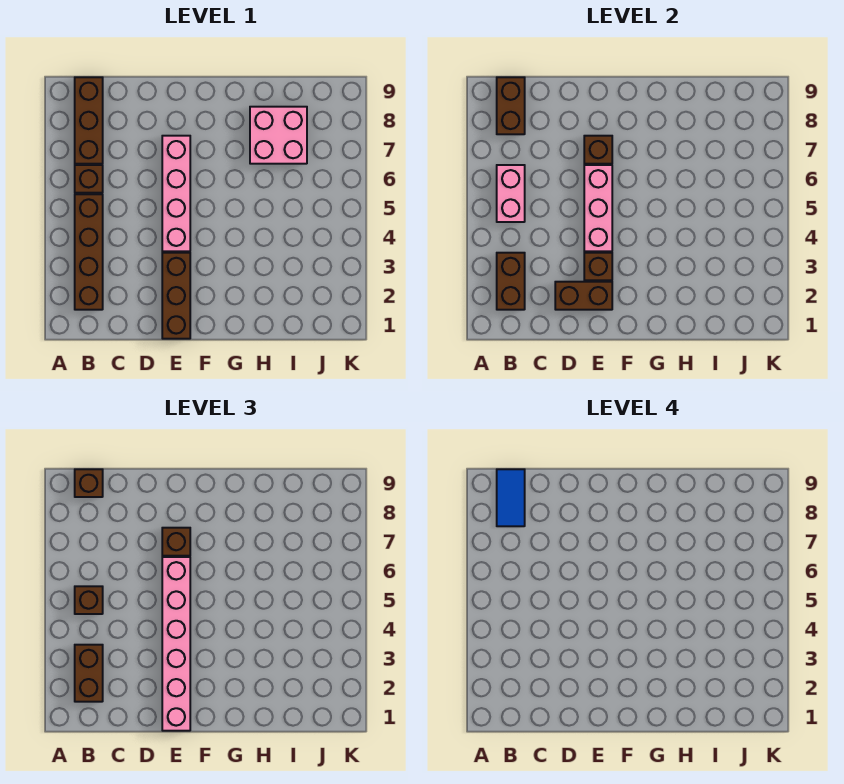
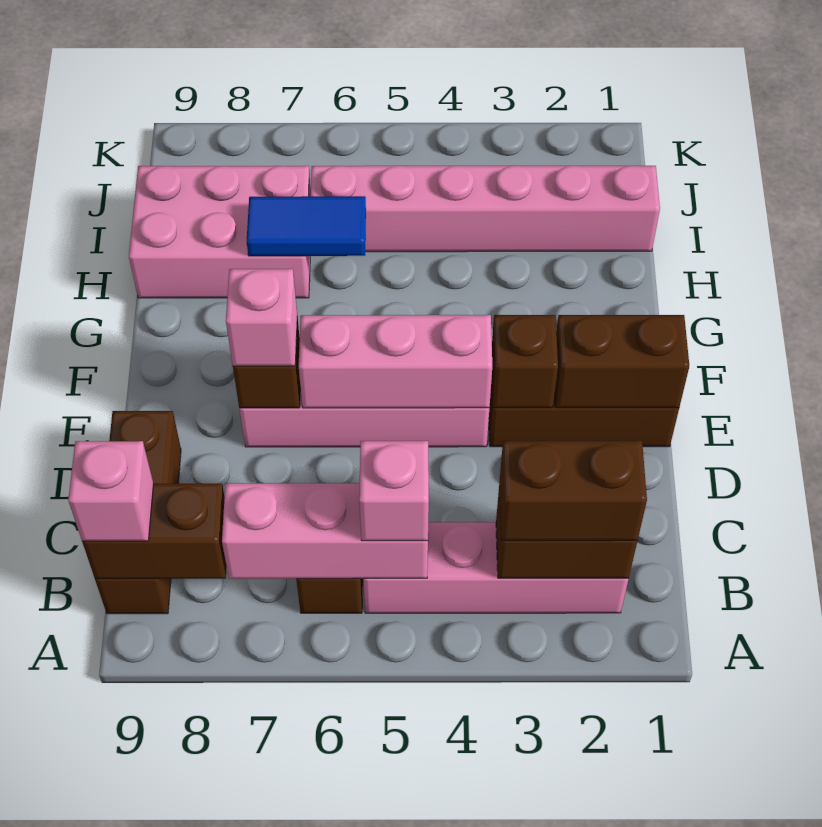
brown 1x4 brick [75,194,103,310] -> pink 1x4 brick [363,522,628,613]
pink 1x2 brick [497,165,525,222] -> pink 1x3 brick [222,483,428,579]
brown 1x1 brick [75,586,103,614] -> pink 1x1 brick [359,441,429,541]
brown 1x3 brick [75,77,103,164] -> brown 1x3 brick turned to [95,411,181,614]
blue 1x2 tile [497,469,525,526] -> blue 1x2 tile moved to [247,196,366,256]
brown 1x1 brick [75,469,103,497] -> pink 1x1 brick [68,441,154,541]
brown 1x2 brick [555,282,612,310] -> brown 1x2 brick turned to [555,315,689,408]
pink 1x6 brick [162,557,190,731] -> pink 1x6 brick moved to [311,166,660,252]
brown 1x1 brick [162,528,190,556] -> pink 1x1 brick [226,269,297,366]
pink 2x2 brick [250,107,307,164] -> pink 2x3 brick [129,166,311,298]

